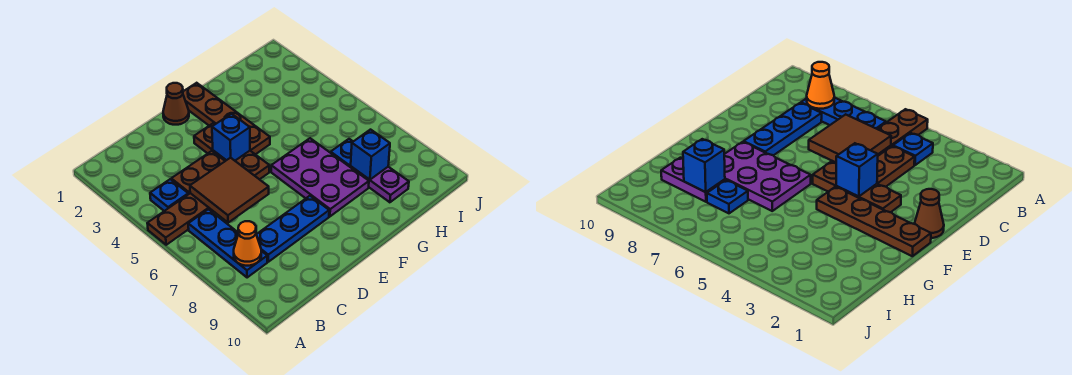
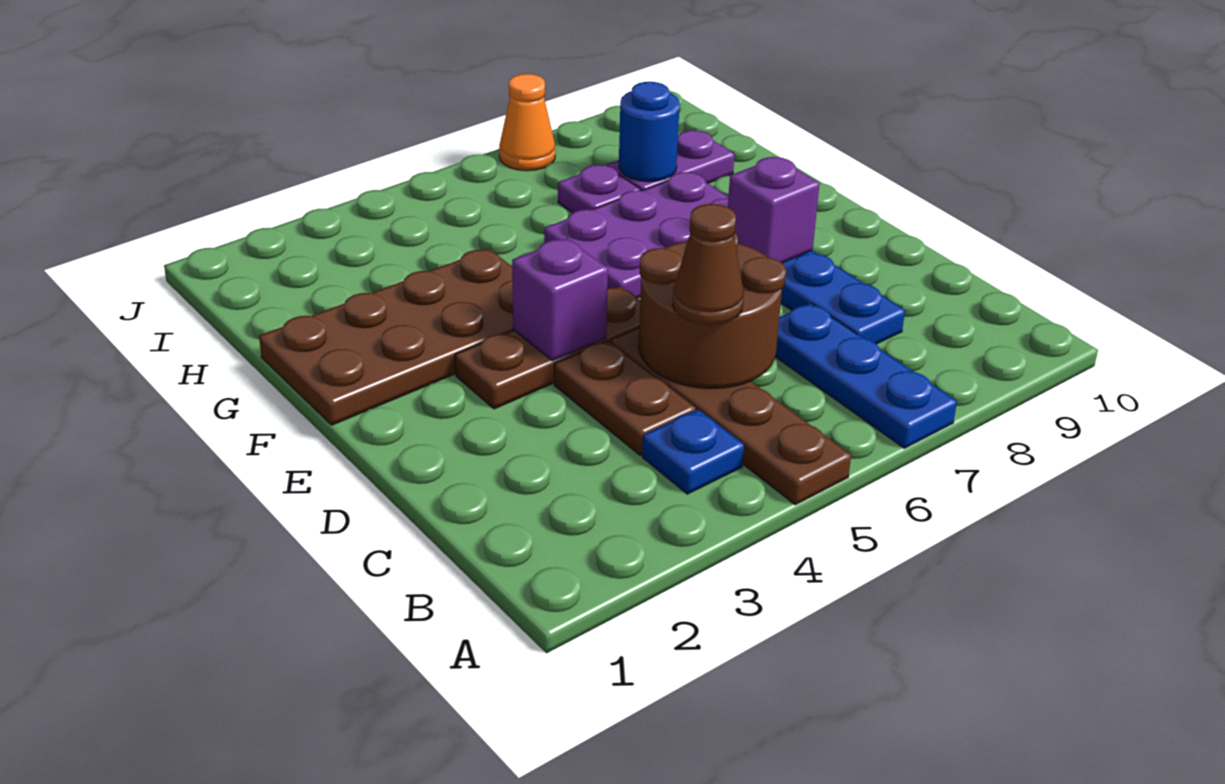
blue 1x3 plate [188,209,267,278] -> blue 1x3 plate turned to [775,303,957,448]
orange 1x1 cone [234,221,261,266] -> orange 1x1 cone moved to [499,74,556,171]
brown 2x2 tile [190,158,269,223] -> brown 2x2 round brick [639,233,786,388]
brown 1x1 cone [163,83,189,125] -> brown 1x1 cone moved to [672,204,744,325]
blue 1x1 brick [212,114,250,161] -> purple 1x1 brick [512,239,608,361]
none -> purple 1x1 brick [728,157,820,263]
brown 1x4 plate [183,83,270,154] -> brown 2x4 plate [259,249,513,425]
blue 1x1 plate [331,139,353,167] -> purple 1x1 plate [558,165,641,213]
blue 1x1 brick [351,130,390,180] -> blue 1x1 round brick [619,82,680,182]

